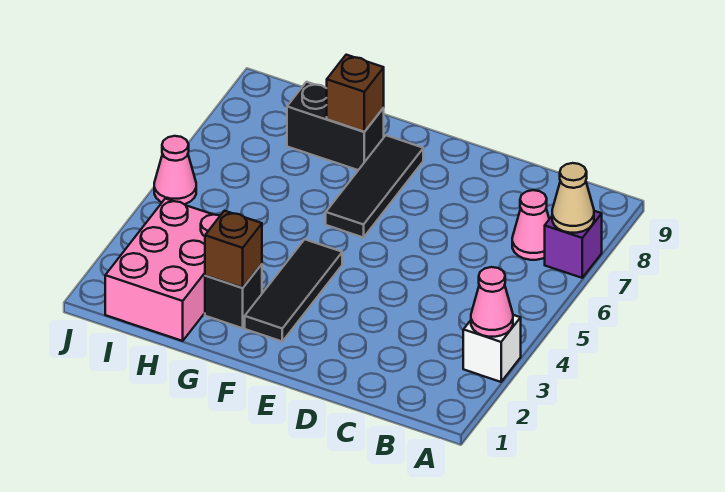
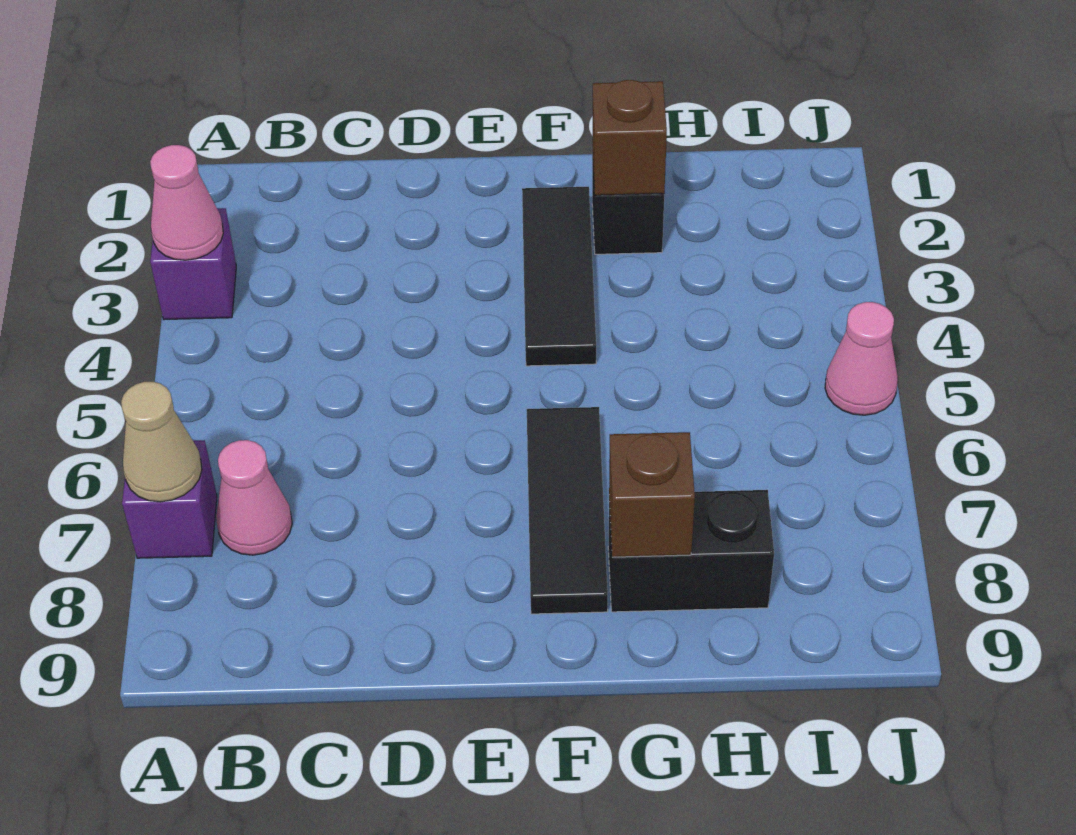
white 1x1 brick [463,315,521,382] -> purple 1x1 brick [150,208,236,320]
pink 2x3 brick [105,199,220,341] -> none

